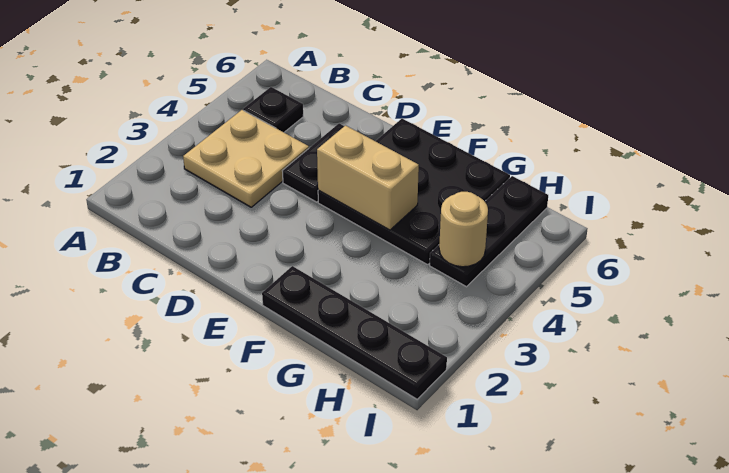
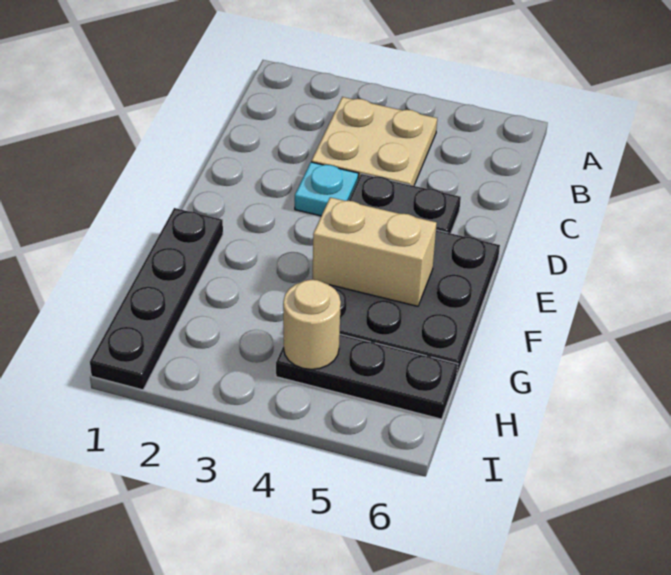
black 1x1 plate [243,87,303,132] -> none
none -> cyan 1x1 plate [295,162,359,216]
tan 1x2 brick [317,126,419,230] -> tan 1x2 brick turned to [313,197,437,306]

